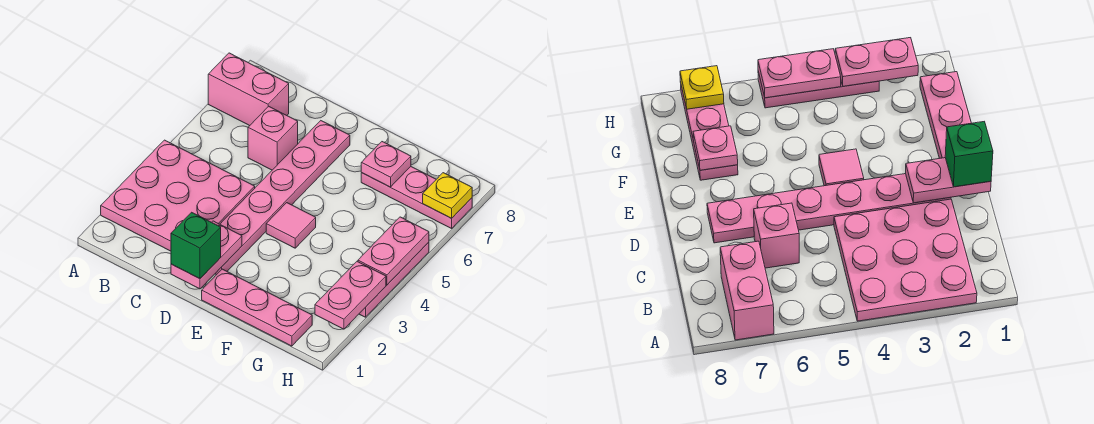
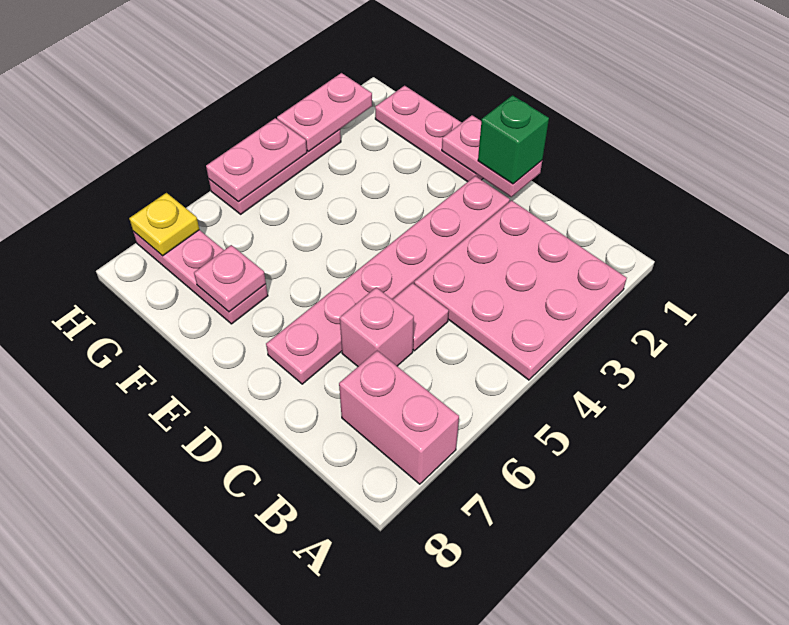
pink 1x2 plate [171,221,242,289] -> pink 1x2 plate turned to [442,115,542,197]
pink 1x1 tile [266,203,316,248] -> pink 1x1 tile moved to [393,283,449,351]

